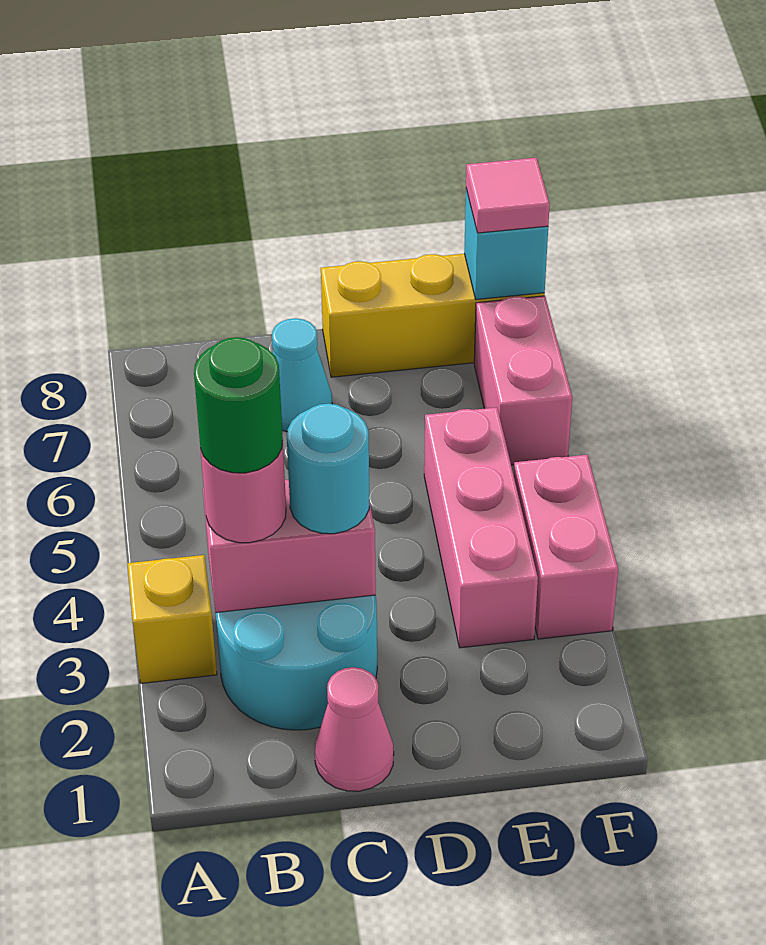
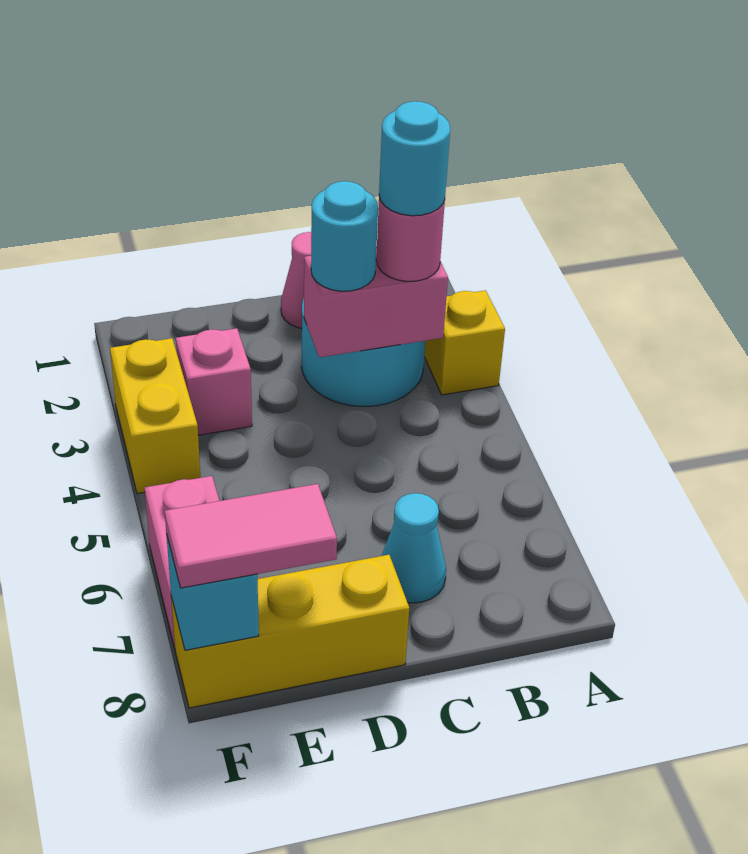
green 1x1 round brick [194,337,283,473] -> cyan 1x1 round brick [379,101,450,216]
pink 1x3 brick [424,407,538,648] -> pink 1x1 brick [176,328,252,435]
pink 1x2 brick [514,455,618,639] -> yellow 1x2 brick [110,338,200,494]
pink 1x1 tile [466,158,550,233] -> pink 1x2 tile [165,484,337,588]

